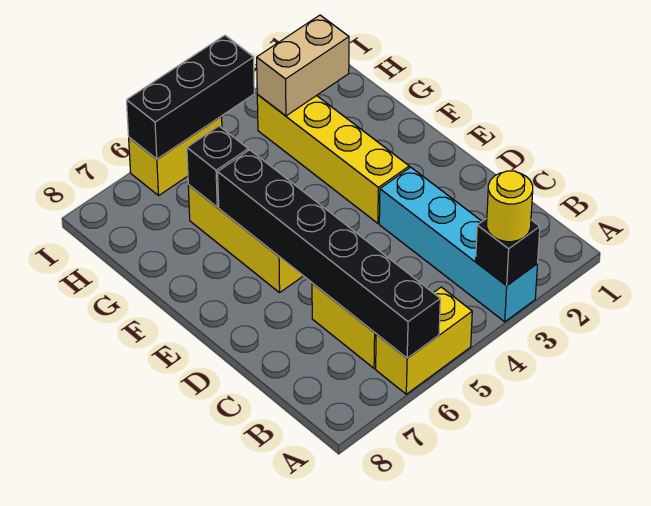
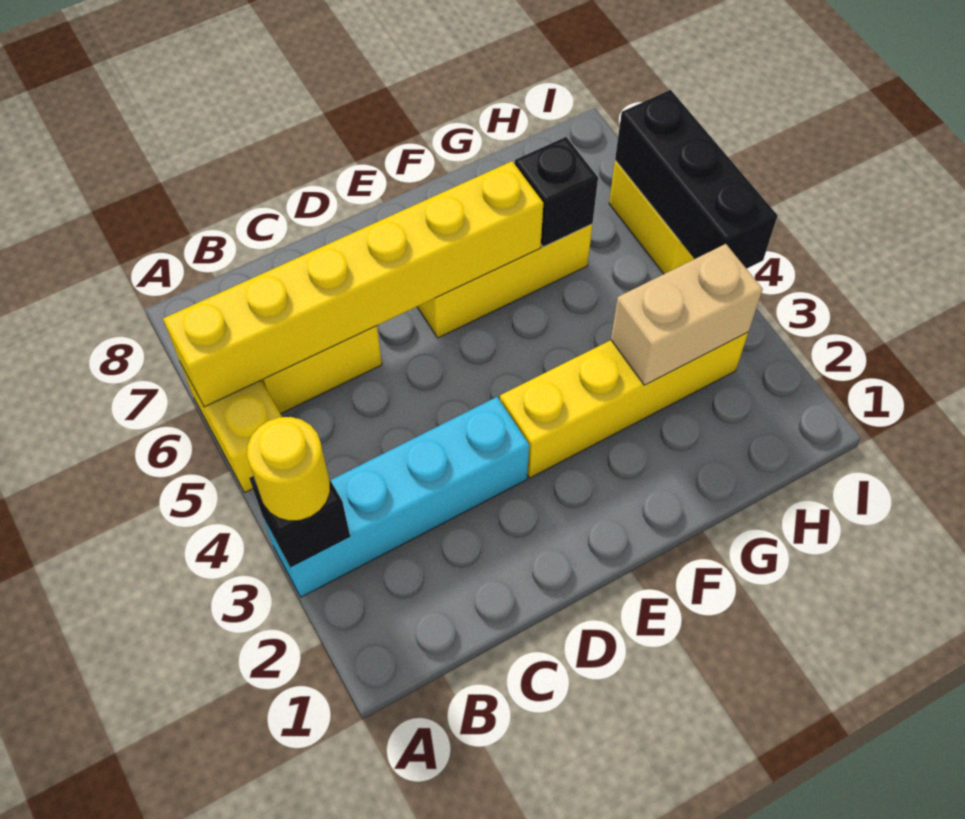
black 1x6 brick [218,150,440,358] -> yellow 1x6 brick [163,161,543,407]
tan 1x2 brick [257,15,349,116] -> tan 1x2 brick turned to [611,244,763,385]

